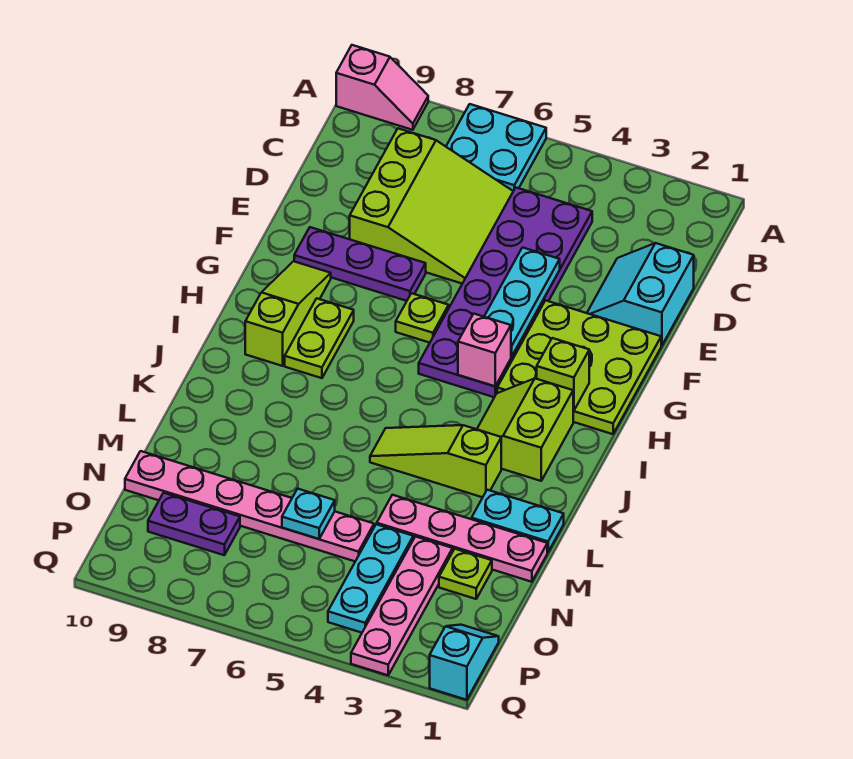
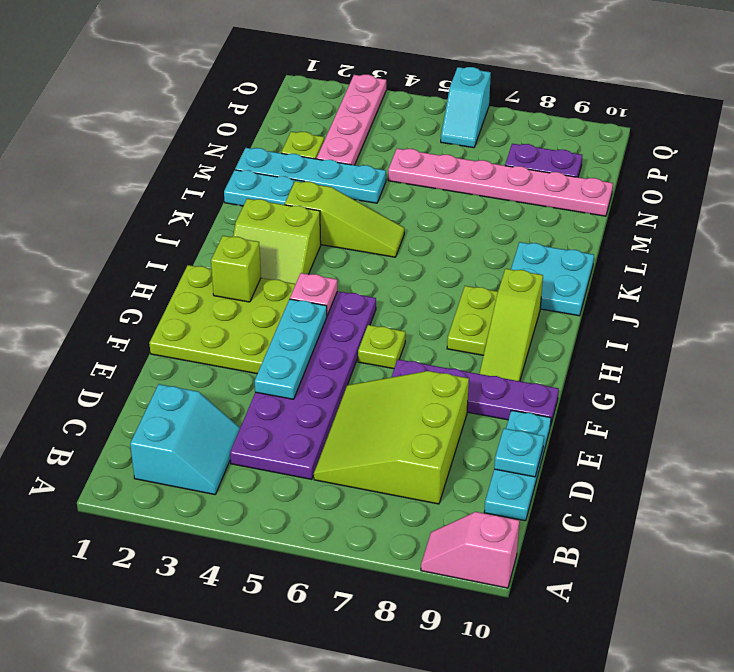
cyan 2x2 plate [446,104,546,191] -> cyan 2x2 plate moved to [511,242,594,316]
cyan 2x2 slope [587,243,694,346] -> cyan 2x2 slope moved to [130,384,240,494]
purple 1x3 plate [294,227,426,301] -> purple 1x4 plate [391,359,559,426]
pink 1x1 brick [458,314,511,386] -> pink 1x1 plate [290,273,337,315]
lime 2x2 slope [477,378,573,481] -> lime 2x2 slope turned to [233,199,321,284]
pink 1x4 plate [377,495,547,582] -> cyan 1x4 plate [235,148,386,203]
cyan 1x3 plate [328,524,413,633] -> cyan 1x3 plate moved to [484,410,551,521]
cyan 1x1 plate [282,489,335,539] -> cyan 1x1 plate moved to [494,428,544,477]
cyan 1x2 slope [430,625,499,700] -> cyan 1x2 slope moved to [441,67,491,148]

